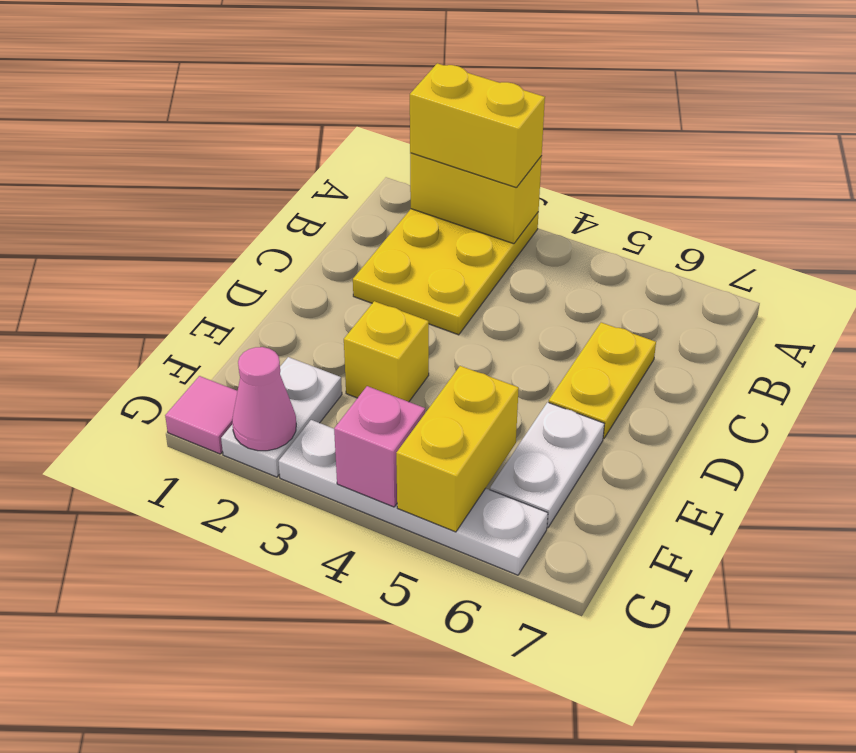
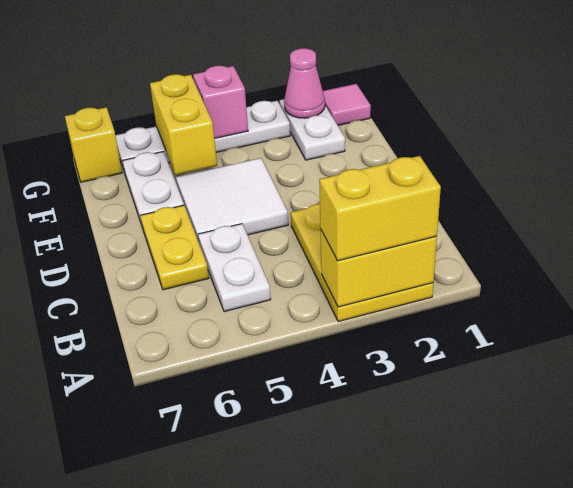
none -> white 1x2 plate [198,224,271,312]
none -> white 2x2 tile [176,158,288,242]
yellow 1x1 brick [344,301,429,402] -> yellow 1x1 brick moved to [65,107,122,182]

